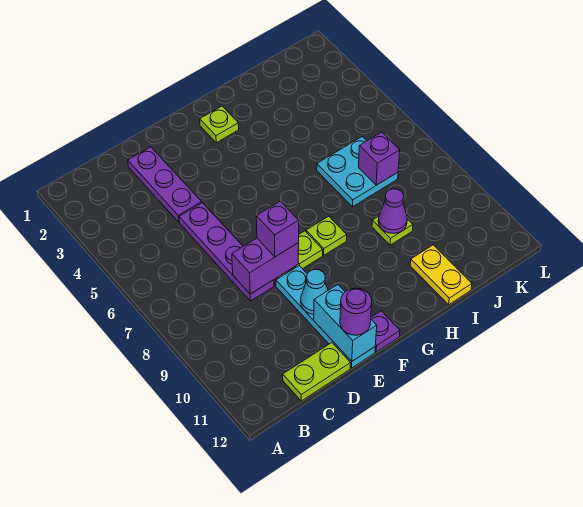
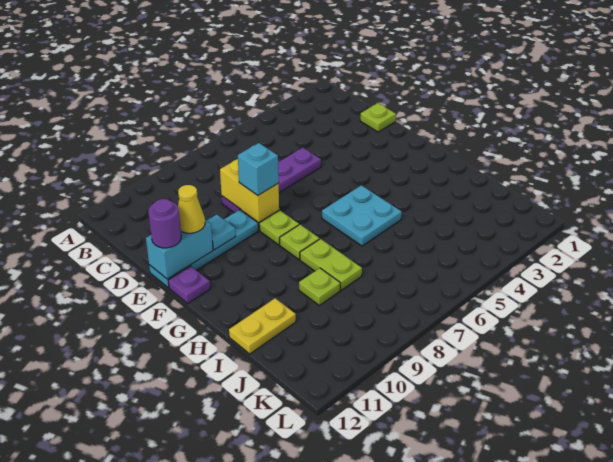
lime 1x2 plate [283,343,351,401] -> lime 1x2 plate moved to [300,239,362,290]
purple 1x3 plate [128,147,202,222] -> none
purple 1x2 brick [232,238,299,294] -> yellow 1x2 brick [220,159,279,222]
purple 1x1 brick [256,201,299,257] -> cyan 1x1 brick [238,143,279,195]
cyan 1x1 cone [301,269,328,314] -> cyan 1x1 plate [207,215,236,250]
none -> yellow 1x1 cone [178,185,205,233]
lime 1x1 plate [200,106,239,143] -> lime 1x1 plate moved to [360,103,396,132]
cyan 2x2 plate [317,137,398,207] -> cyan 2x2 plate moved to [322,185,402,246]
purple 1x1 cone [378,189,407,233] -> none
purple 1x1 brick [359,132,400,185] -> none

